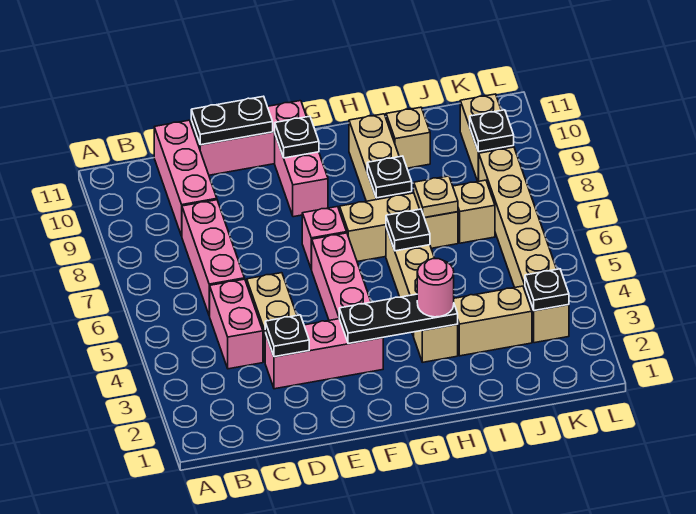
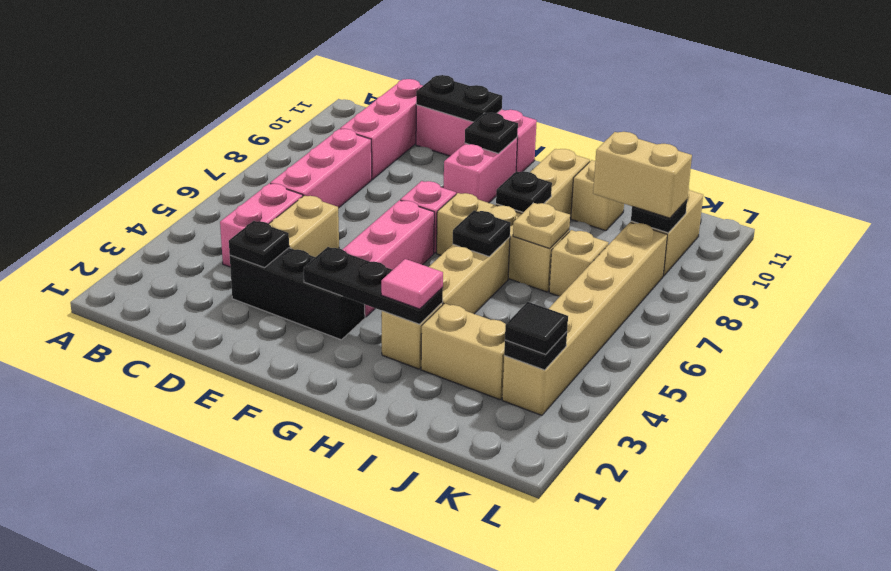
pink 1x3 brick [265,319,383,389] -> black 1x3 brick [230,248,365,340]
pink 1x1 round brick [417,259,454,317] -> pink 1x1 tile [381,259,443,309]
none -> tan 1x2 brick [593,132,692,218]
none -> black 1x1 tile [505,302,568,354]

